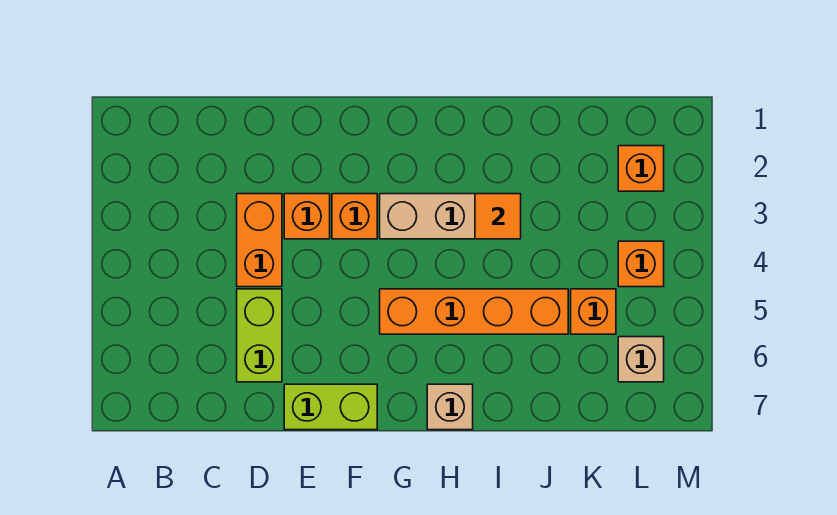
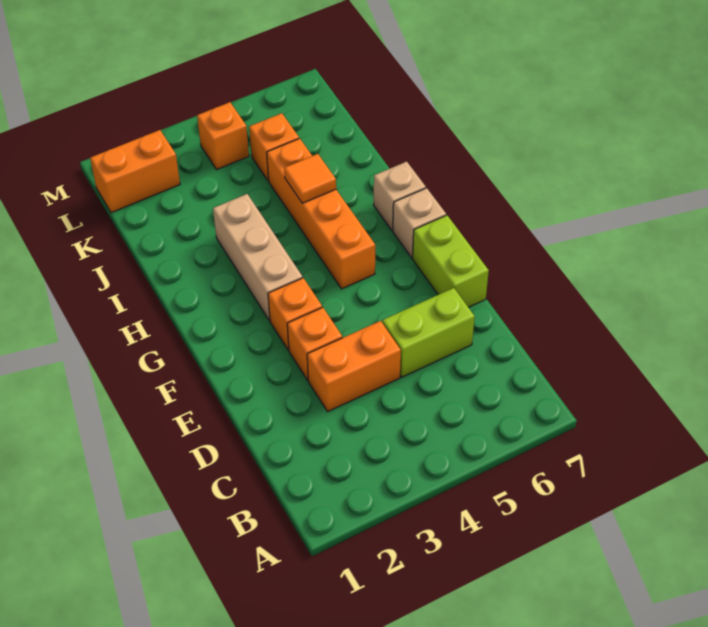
orange 1x1 tile [475,194,521,239] -> orange 1x1 tile moved to [284,154,336,203]
orange 1x1 brick [618,146,664,191] -> orange 1x2 brick [90,130,180,213]
tan 1x1 brick [618,337,664,382] -> tan 1x1 brick moved to [393,188,446,258]

